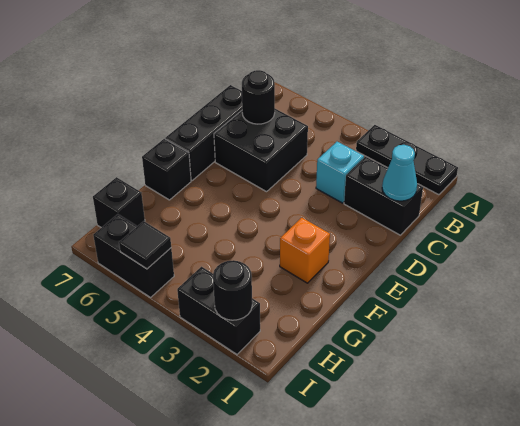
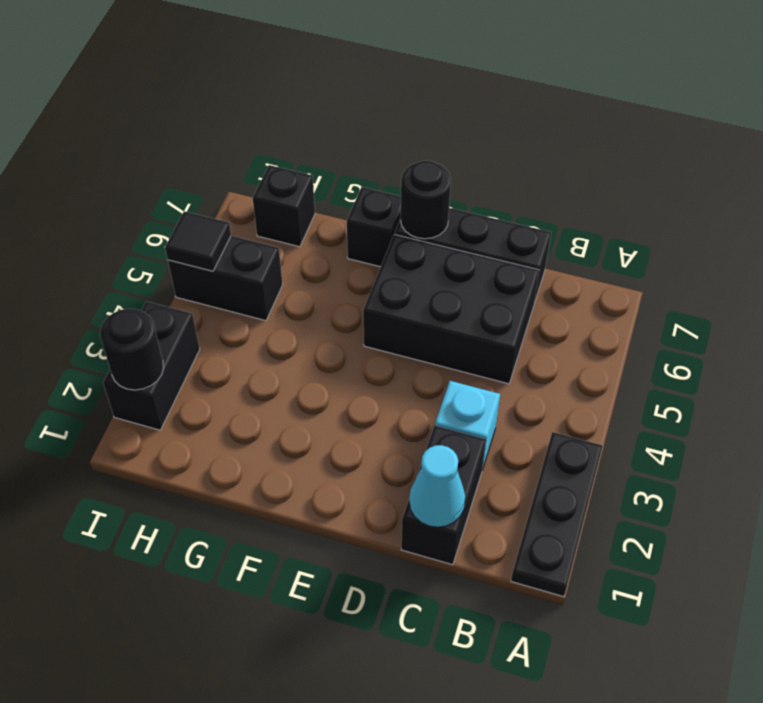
black 2x2 brick [214,109,308,192] -> black 2x3 brick [363,235,539,384]
black 1x1 round brick [242,70,275,124] -> black 1x1 round brick moved to [401,161,451,239]
orange 1x1 brick [280,218,330,283] -> none
black 1x2 brick [93,214,174,297] -> black 1x2 brick turned to [168,236,283,321]

